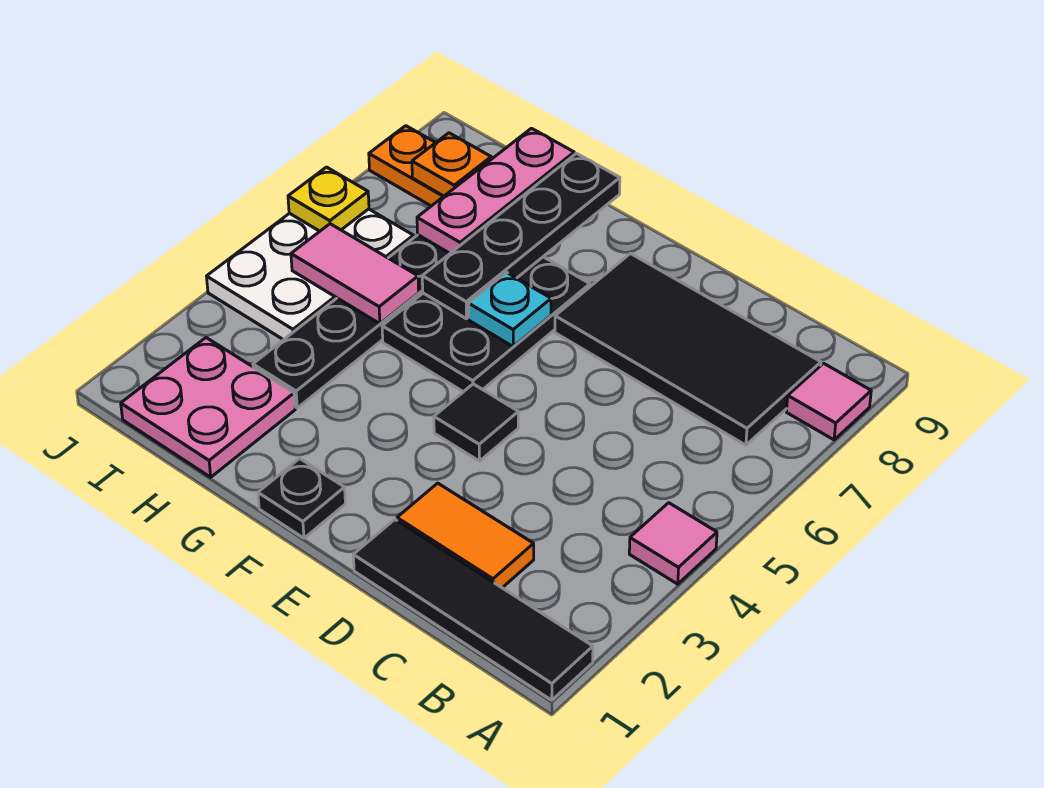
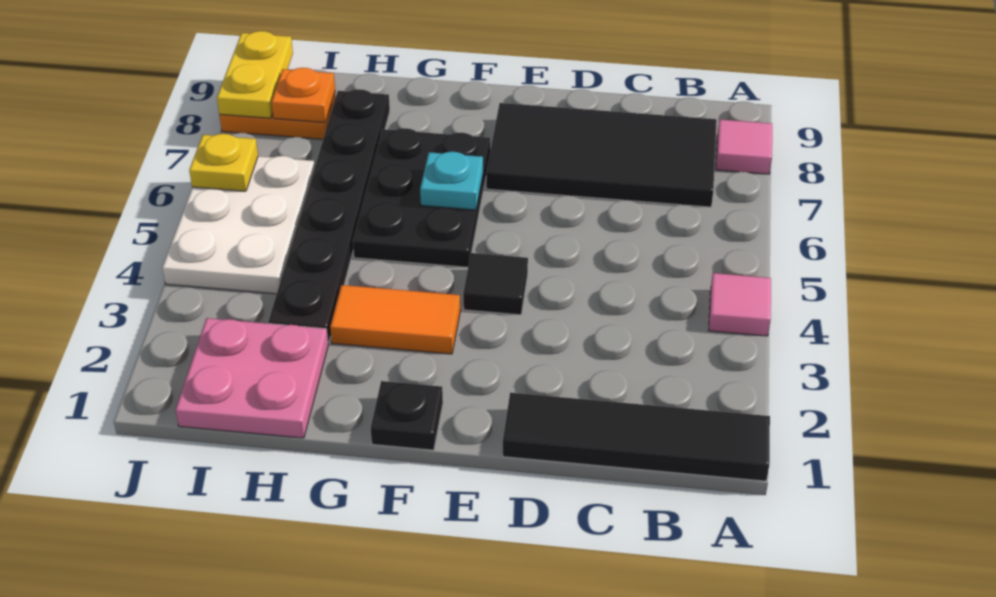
orange 1x2 tile [397,483,534,588] -> orange 1x2 tile moved to [330,285,460,354]
black 1x4 plate [422,154,620,319] -> none
pink 1x2 tile [291,224,419,324] -> none
pink 1x3 plate [417,128,574,253] -> none
none -> yellow 1x2 plate [217,31,293,118]

